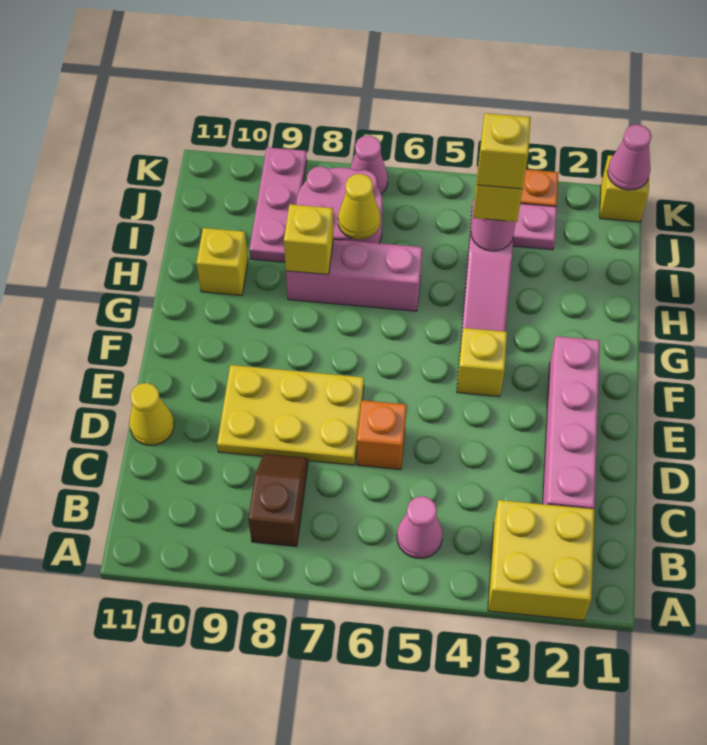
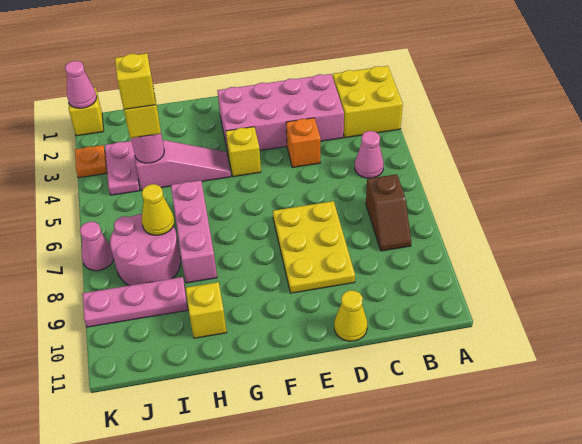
brown 1x2 slope [248,454,308,547] -> brown 1x2 slope turned to [366,174,411,251]
pink 1x4 brick [543,336,600,509] -> pink 2x4 brick [217,74,344,152]
orange 1x1 brick [357,400,407,470] -> orange 1x1 brick moved to [286,118,321,167]
yellow 1x1 brick [284,204,333,275] -> none

